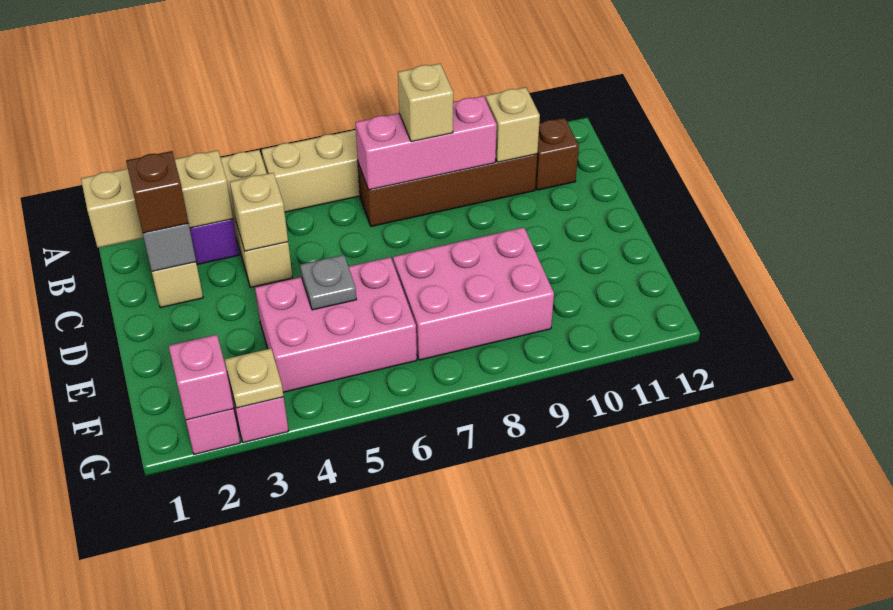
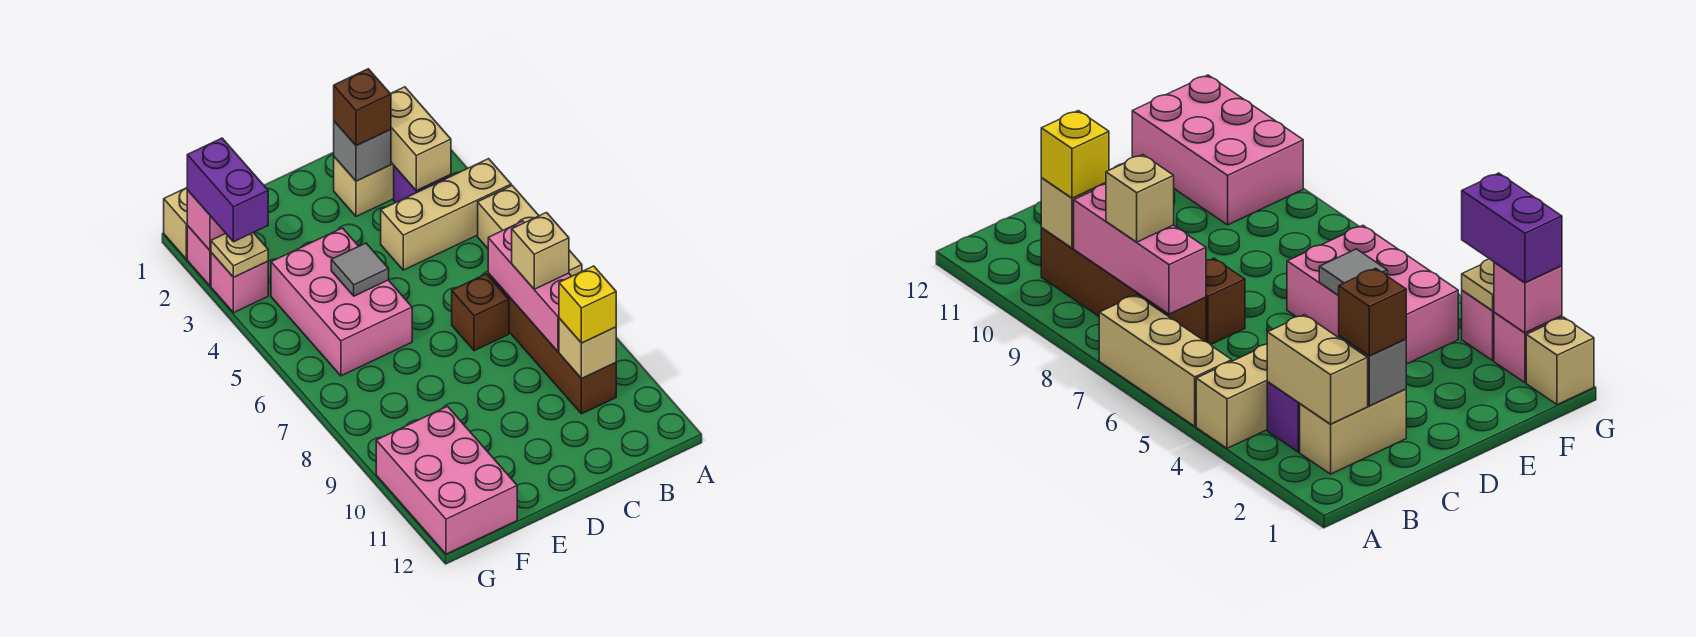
tan 1x3 brick [81,150,233,248] -> tan 1x2 brick [391,87,451,191]
none -> yellow 1x1 brick [559,266,616,343]
brown 1x1 brick [535,118,579,190] -> brown 1x1 brick moved to [452,274,509,351]
tan 1x1 brick [230,173,288,251] -> tan 1x1 brick moved to [164,188,187,259]
grey 1x1 plate [300,255,357,310] -> grey 1x1 tile [331,243,389,296]
pink 2x3 brick [393,228,554,360] -> pink 2x3 brick moved to [376,406,517,554]
none -> purple 1x2 brick [187,138,268,242]

